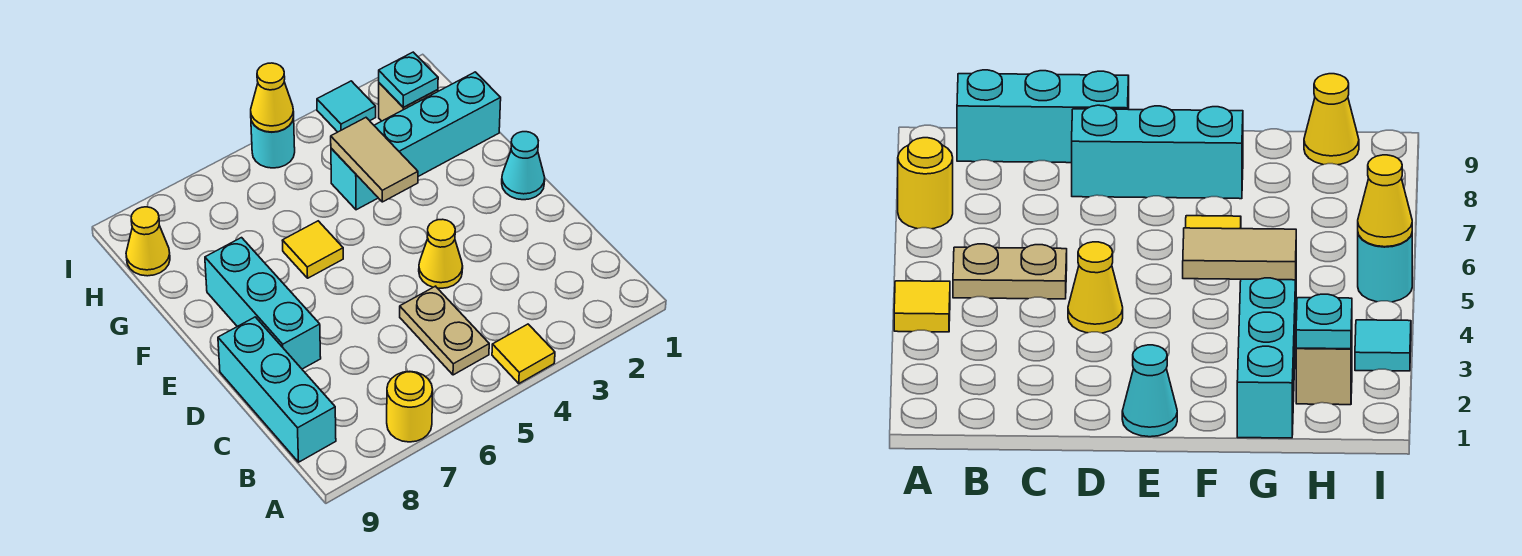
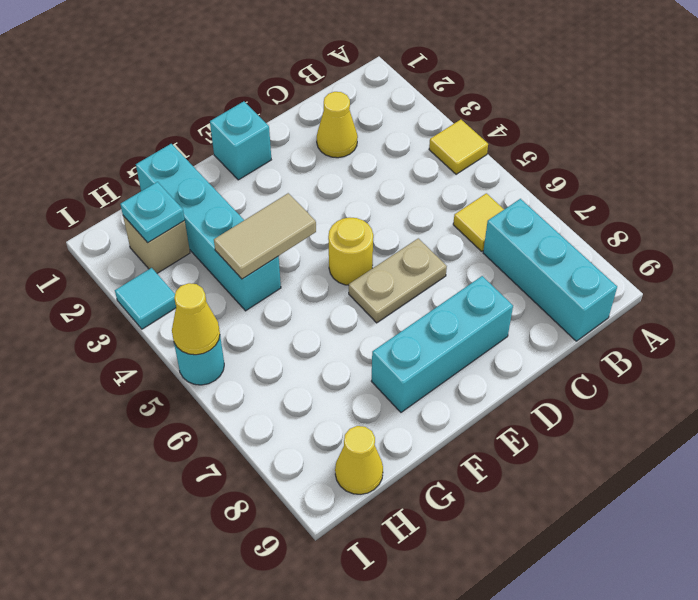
yellow 1x1 round brick [387,371,433,442] -> yellow 1x1 round brick moved to [328,218,373,285]
tan 1x2 plate [400,286,489,375] -> tan 1x2 plate moved to [349,238,447,323]
cyan 1x3 brick [218,317,336,462] -> cyan 1x3 brick turned to [483,199,617,341]
yellow 1x1 cone [419,219,463,288] -> yellow 1x1 cone moved to [317,92,358,158]
cyan 1x1 cone [502,132,545,200] -> cyan 1x1 brick [210,101,271,180]
yellow 1x1 tile [282,221,343,278] -> yellow 1x1 tile moved to [453,193,504,251]

